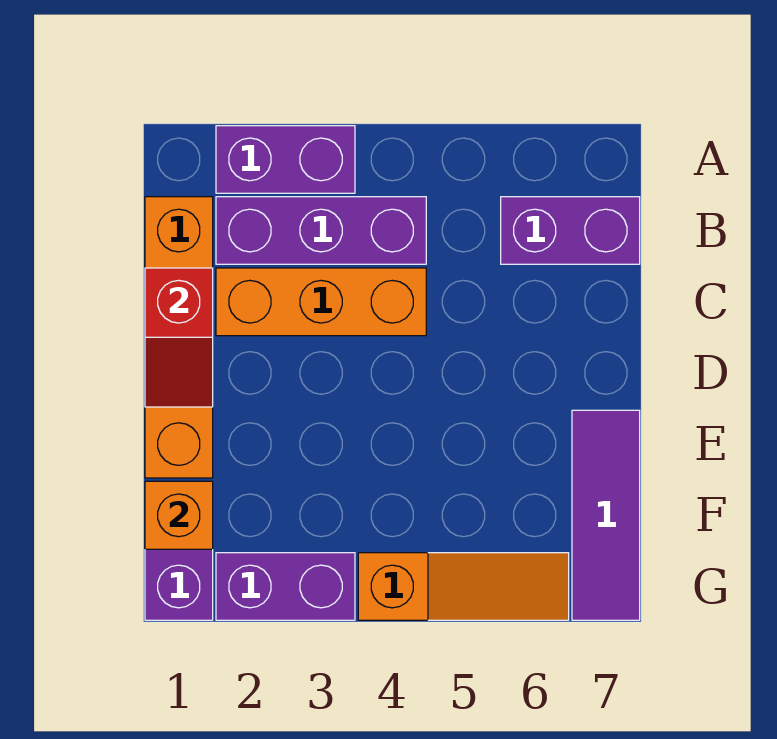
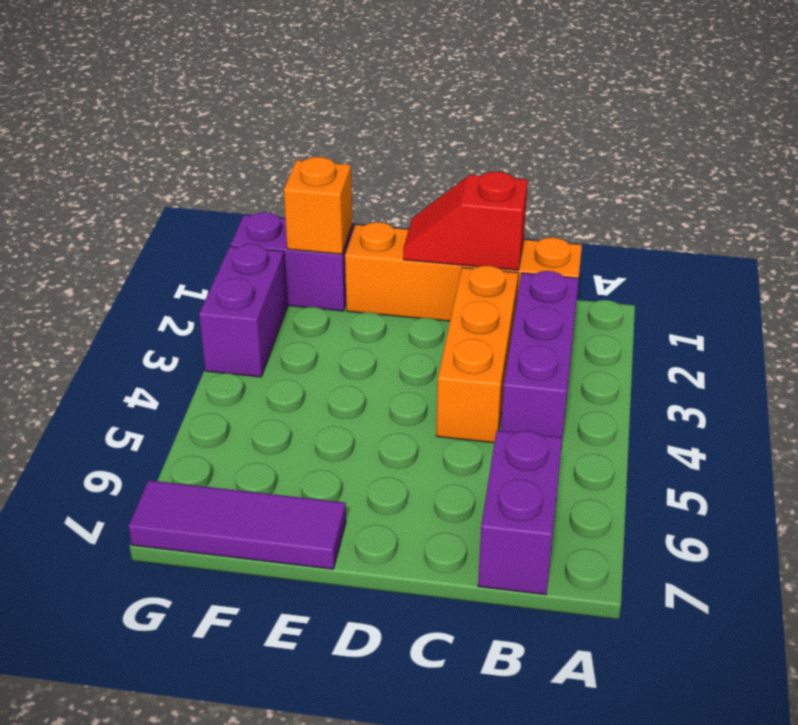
purple 1x2 brick [216,126,355,193] -> none
orange 1x3 slope [358,553,569,620] -> none

